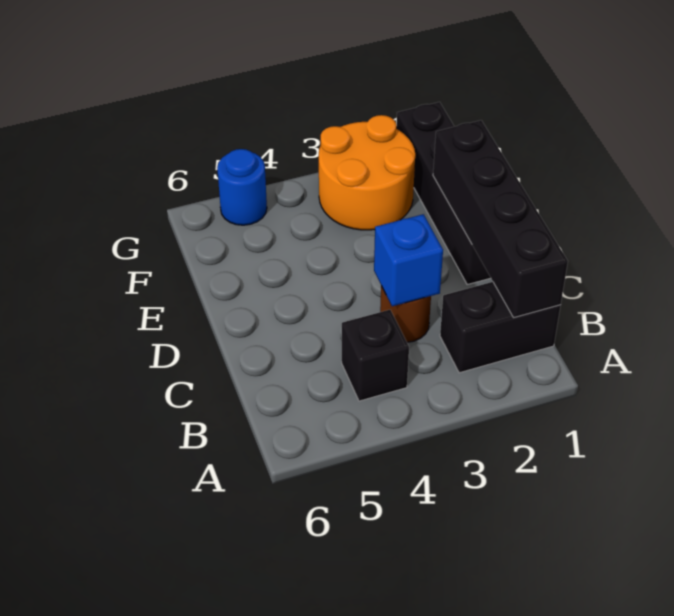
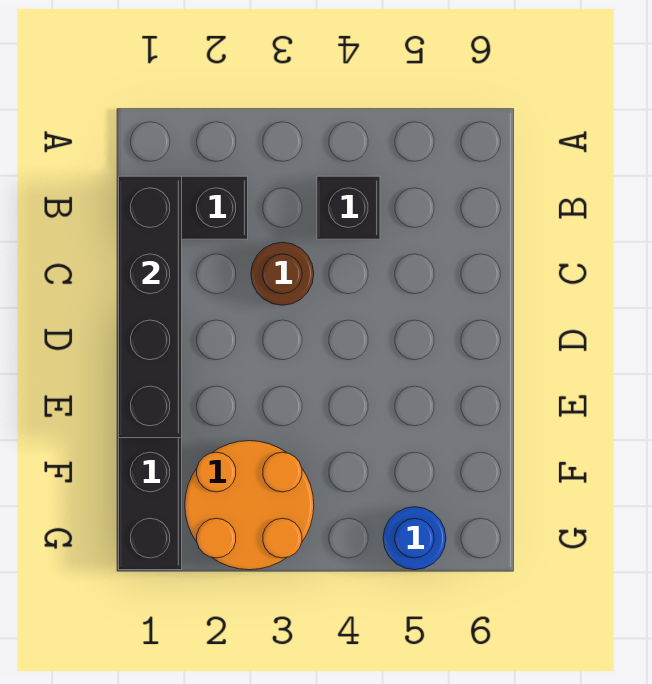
blue 1x1 brick [374,214,443,306] -> none

